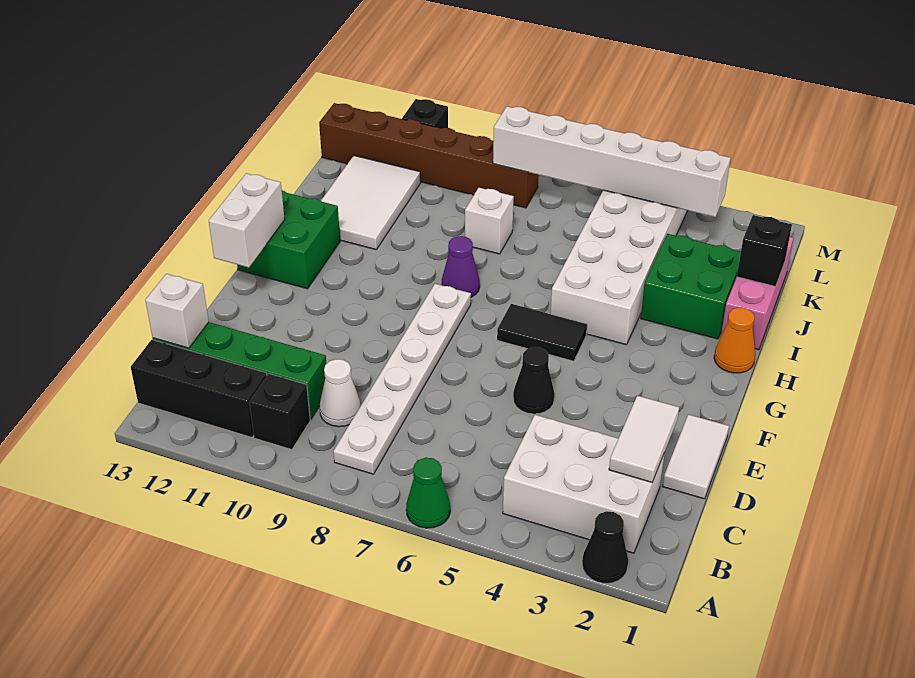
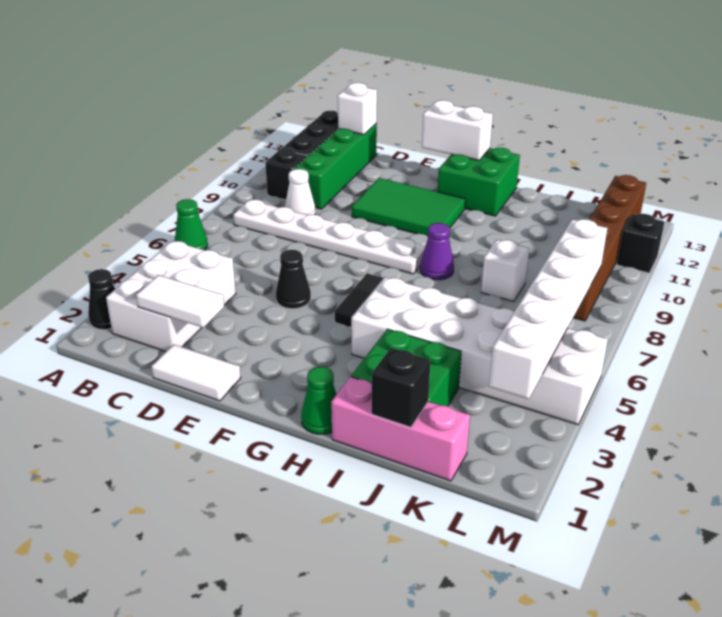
none -> green 2x3 tile [352,178,465,236]
orange 1x1 cone [714,307,755,373] -> green 1x1 cone [301,367,336,434]
white 2x3 tile [321,156,421,250] -> none

